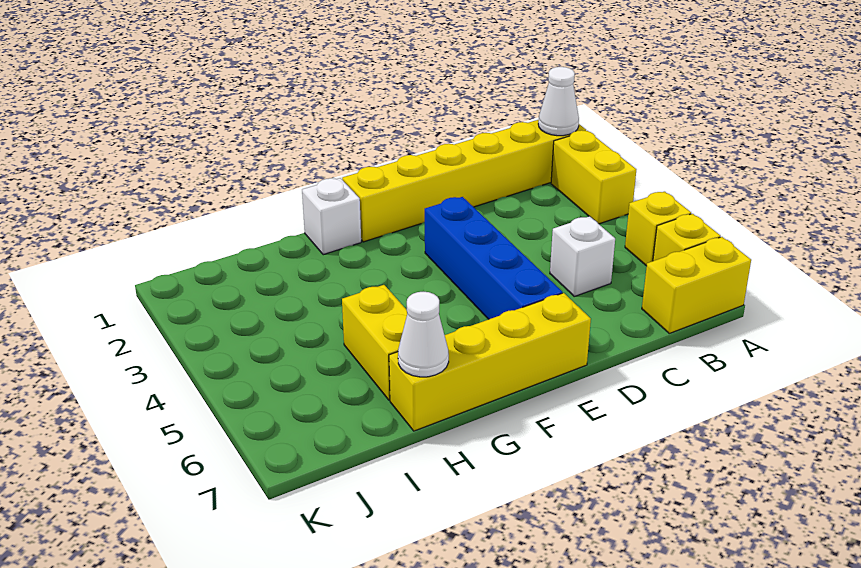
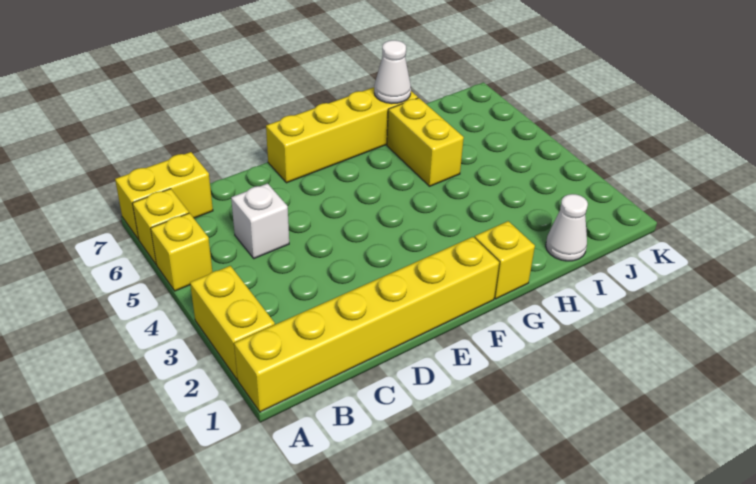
white 1x1 cone [538,67,579,136] -> white 1x1 cone moved to [546,194,588,261]
blue 1x4 brick [425,197,562,319] -> none
white 1x1 brick [302,178,361,255] -> yellow 1x1 brick [475,221,535,299]

